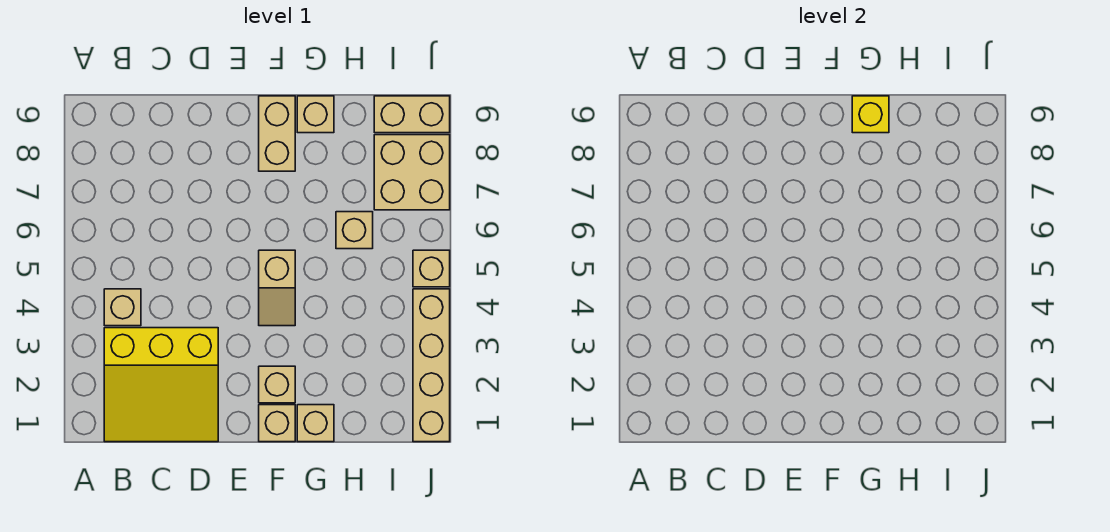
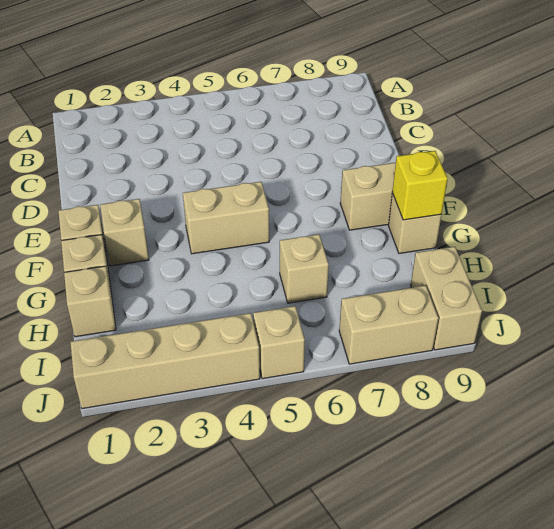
yellow 3x3 slope [104,328,218,442] -> none
tan 1x1 brick [104,289,141,326] -> tan 1x1 brick moved to [64,266,116,337]
tan 1x2 slope [259,250,295,326] -> tan 1x2 brick [183,182,269,254]
tan 2x2 brick [374,135,450,210] -> tan 1x2 brick [339,286,439,364]

